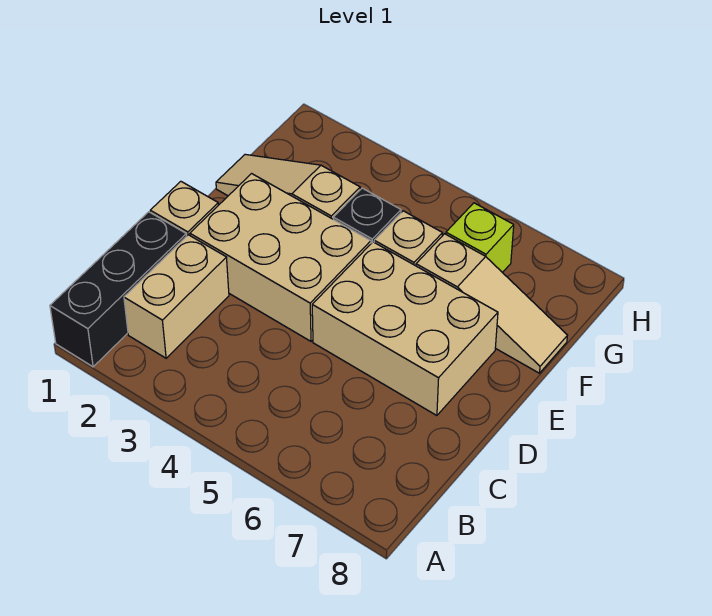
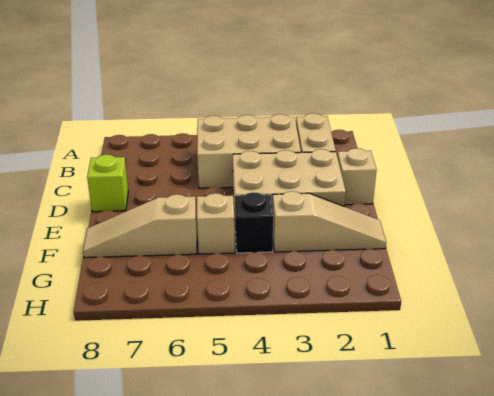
black 1x3 brick [50,212,187,367] -> none
tan 2x3 brick [312,242,498,416] -> tan 2x3 brick moved to [197,114,301,188]
lime 1x1 brick [446,203,514,273] -> lime 1x1 brick moved to [87,154,128,212]

